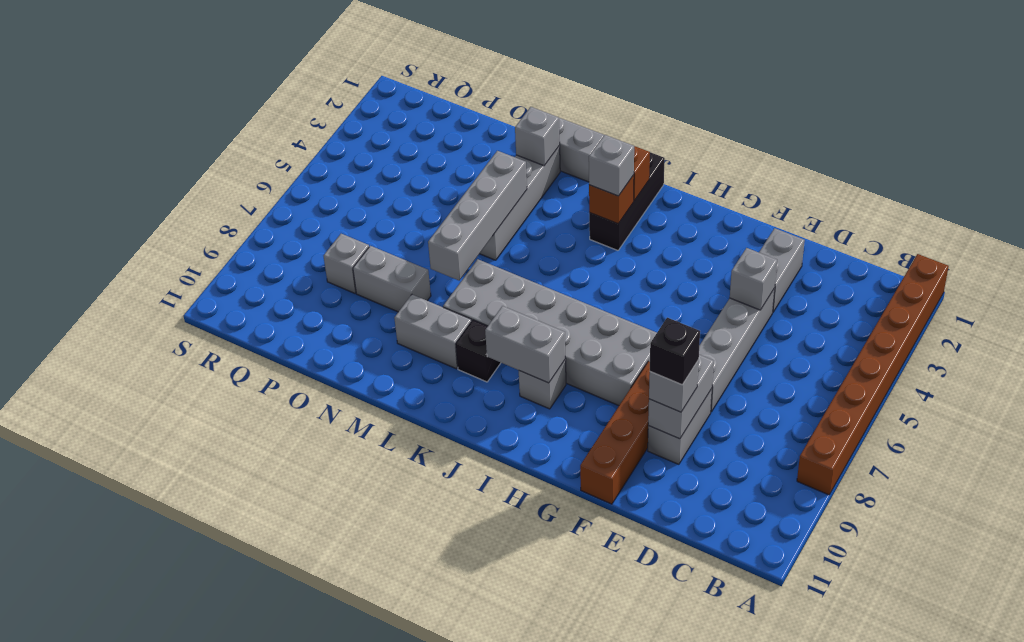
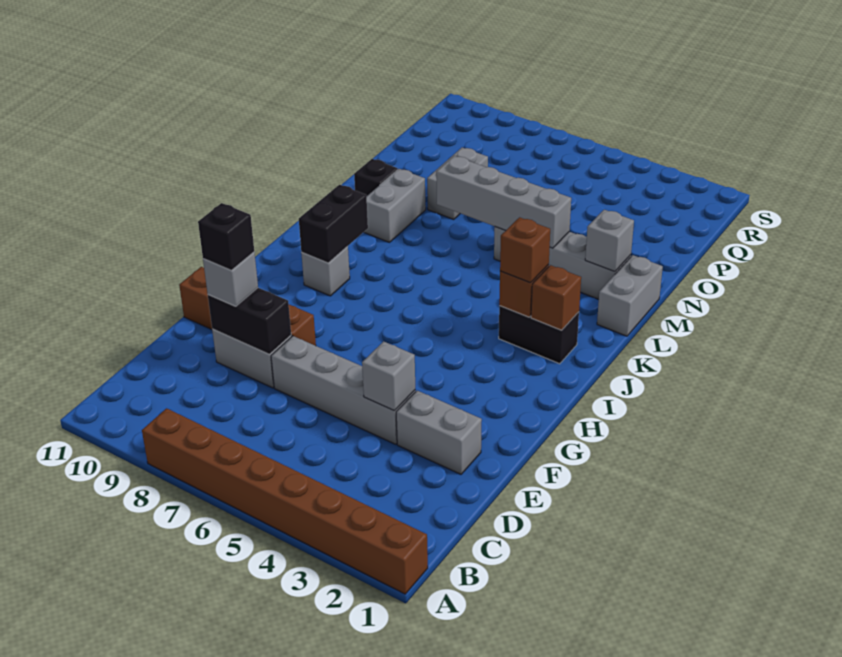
grey 1x2 brick [648,355,714,439] -> black 1x2 brick [208,288,291,354]
grey 2x6 brick [443,259,657,406] -> none
grey 1x2 brick [485,306,565,383] -> black 1x2 brick [299,185,368,263]
black 1x3 brick [589,152,665,250] -> black 1x2 brick [499,306,579,364]
grey 1x1 brick [589,135,634,196] -> brown 1x1 brick [500,217,550,283]
black 1x1 brick [456,320,501,382] -> black 1x1 brick moved to [354,159,398,196]
grey 1x1 brick [324,234,369,293] -> none

